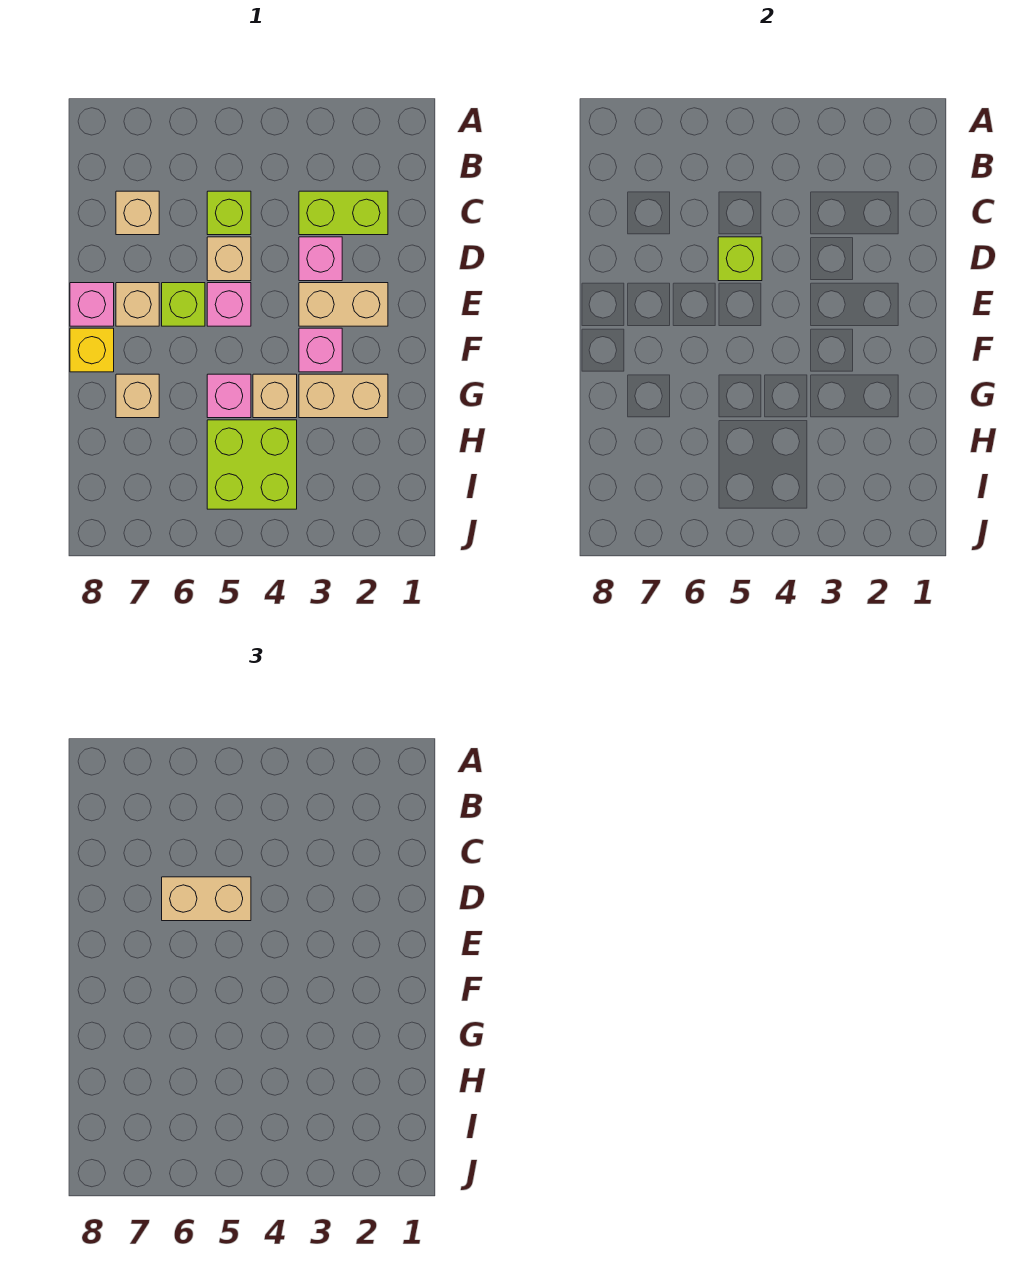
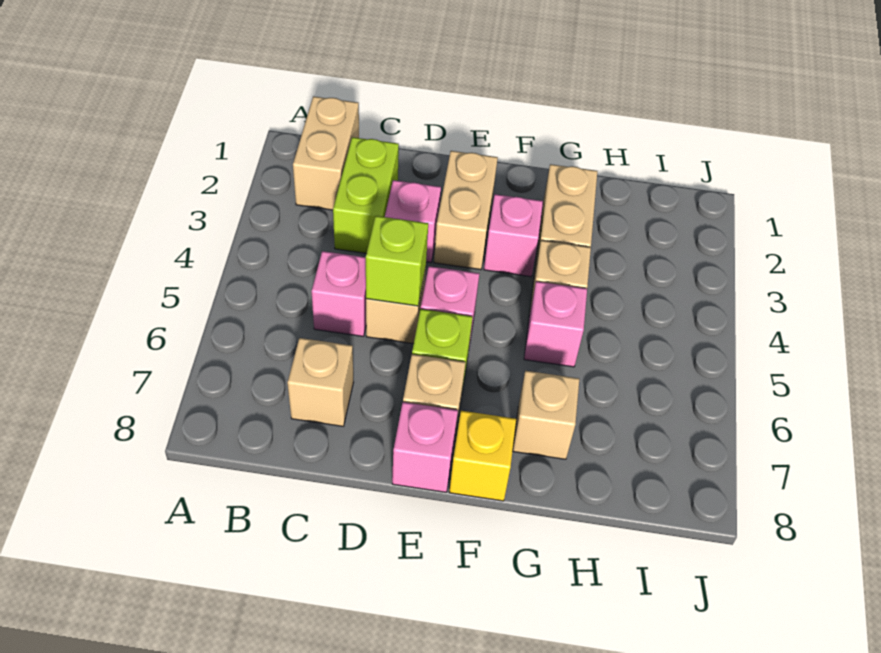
lime 1x1 brick [207,191,251,235] -> pink 1x1 brick [312,251,366,336]
tan 1x2 brick [162,877,251,921] -> tan 1x2 brick moved to [293,96,359,210]
lime 2x2 brick [207,420,297,509] -> none

